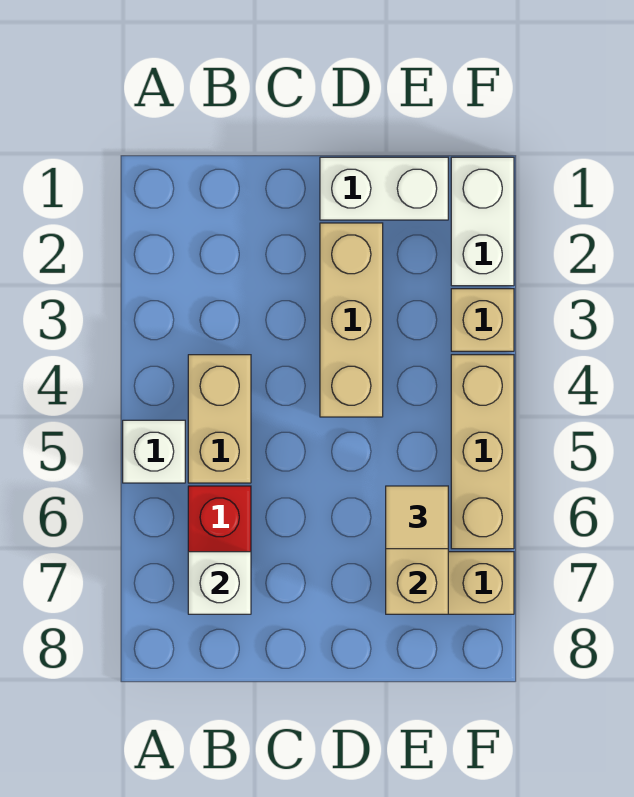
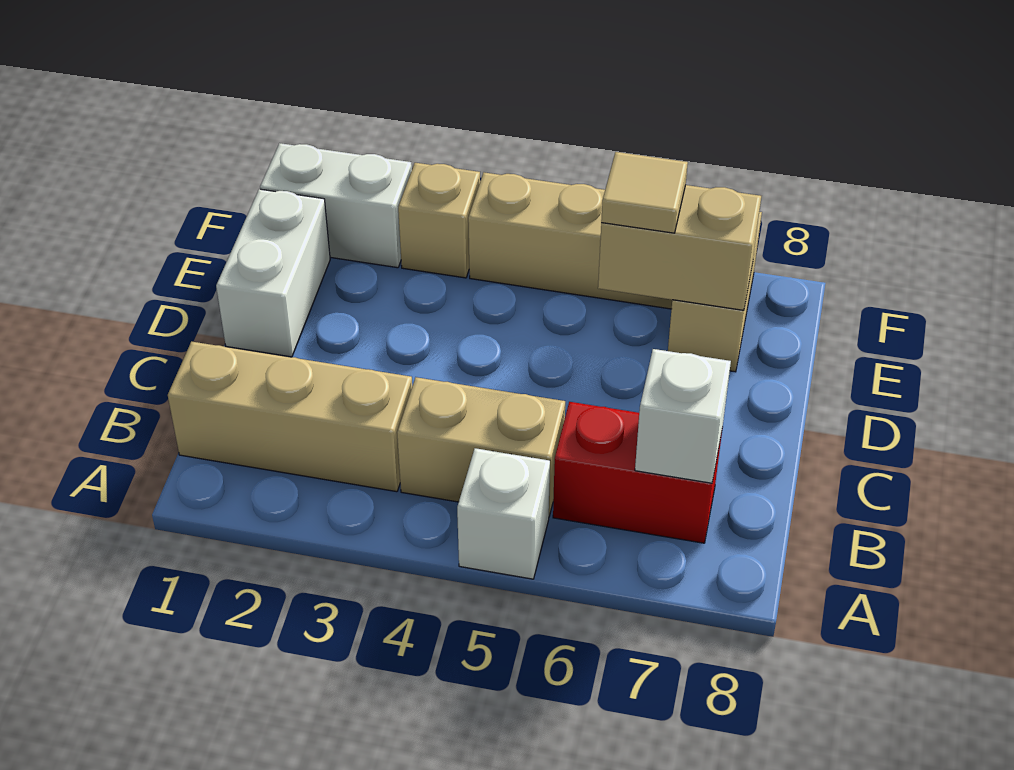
tan 1x3 brick [320,223,383,417] -> tan 1x3 brick moved to [168,342,412,492]

